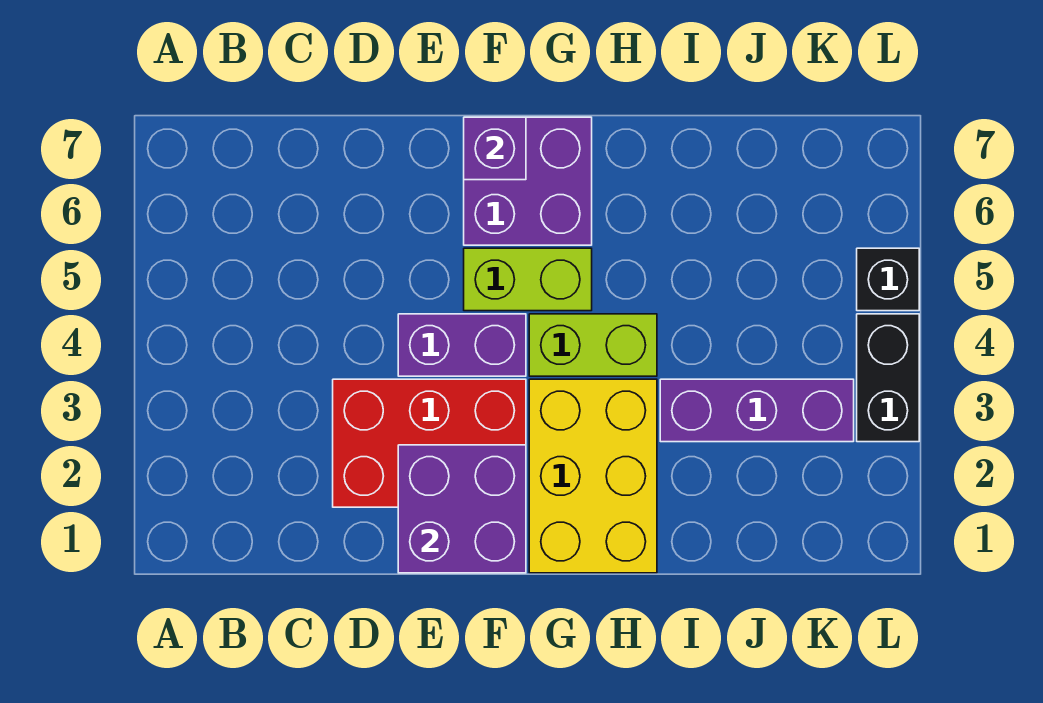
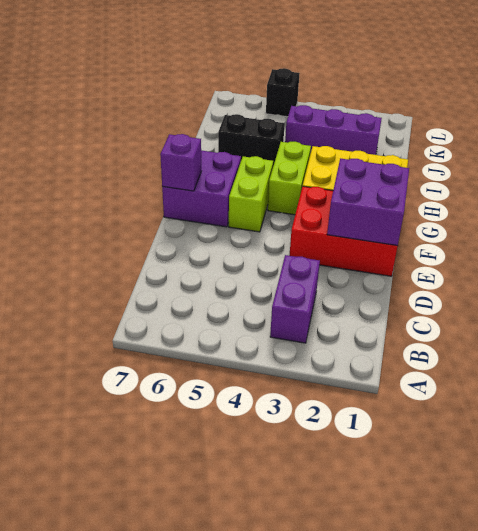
red 2x3 brick [333,379,526,507] -> red 2x3 brick turned to [289,186,398,276]
purple 1x2 brick [398,314,526,376] -> purple 1x2 brick moved to [270,255,320,343]
purple 1x3 brick [660,379,854,442] -> purple 1x3 brick turned to [285,105,382,155]
black 1x2 brick [857,314,919,442] -> black 1x2 brick moved to [218,114,285,166]

